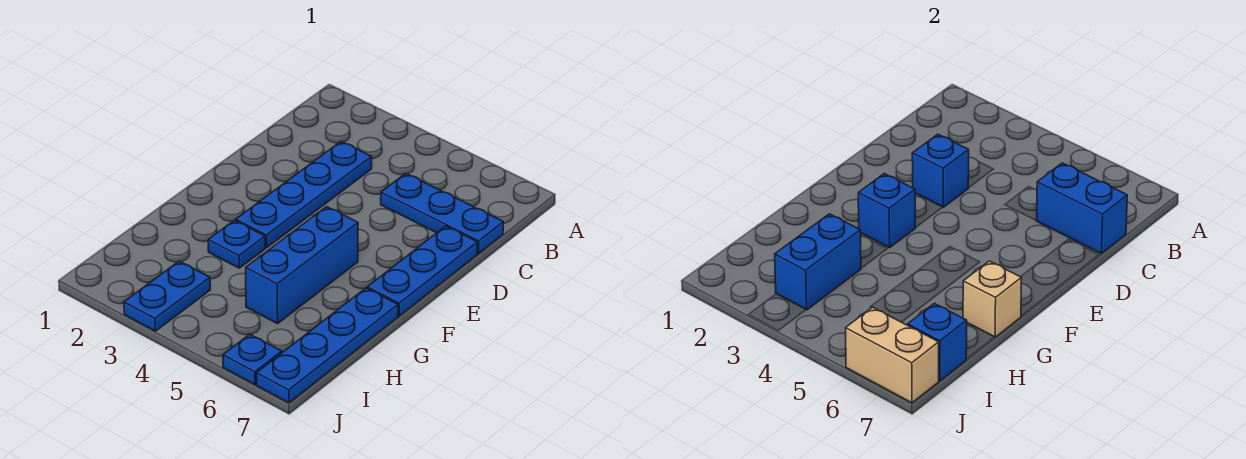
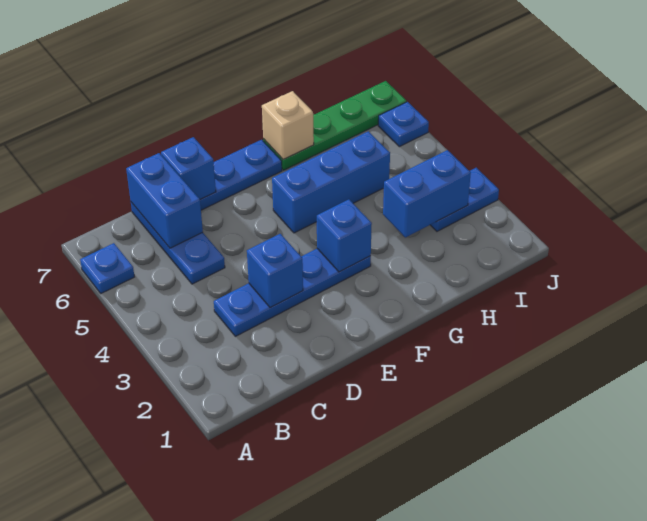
blue 1x1 plate [208,220,265,268] -> blue 1x1 plate moved to [80,243,134,293]
blue 1x4 plate [257,288,398,403] -> green 1x4 plate [263,81,407,170]
blue 1x1 brick [908,303,967,381] -> blue 1x1 brick moved to [161,137,216,200]
tan 1x2 brick [846,307,939,403] -> none

